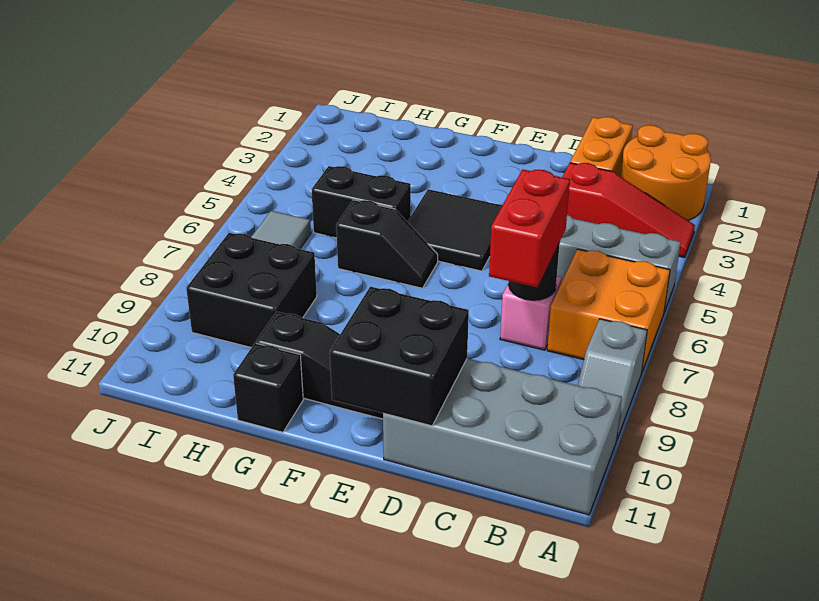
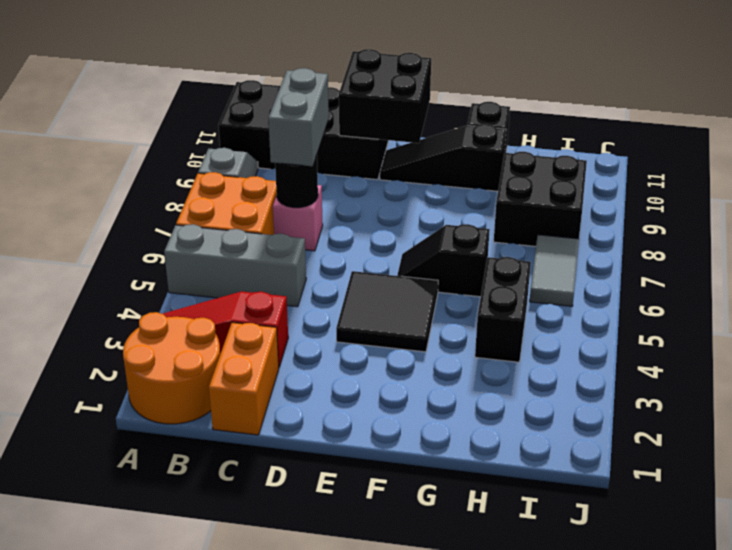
grey 2x4 brick [383,358,622,515] -> black 2x4 brick [218,80,389,180]
red 1x2 brick [489,169,570,287] -> grey 1x2 brick [268,68,329,166]
black 1x2 brick [312,166,411,238] -> black 1x2 brick turned to [475,257,531,362]

